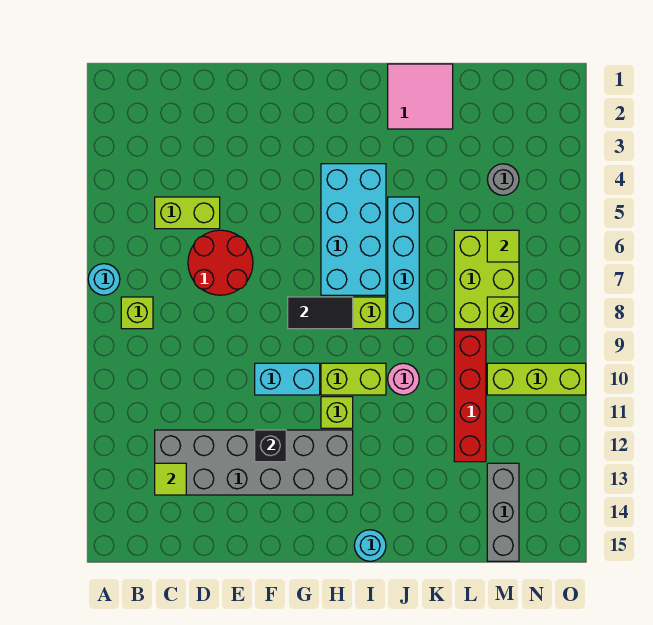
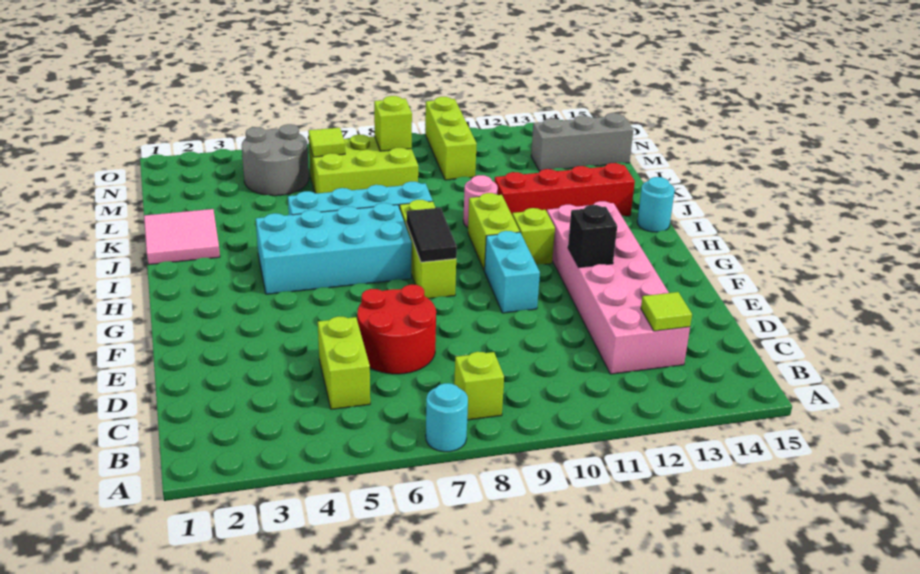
grey 2x6 brick [155,430,353,495] -> pink 2x6 brick [547,201,690,374]
red 1x4 brick [454,330,486,462] -> red 1x4 brick moved to [495,163,635,216]
grey 1x1 round brick [487,164,519,195] -> grey 2x2 round brick [242,124,309,196]

